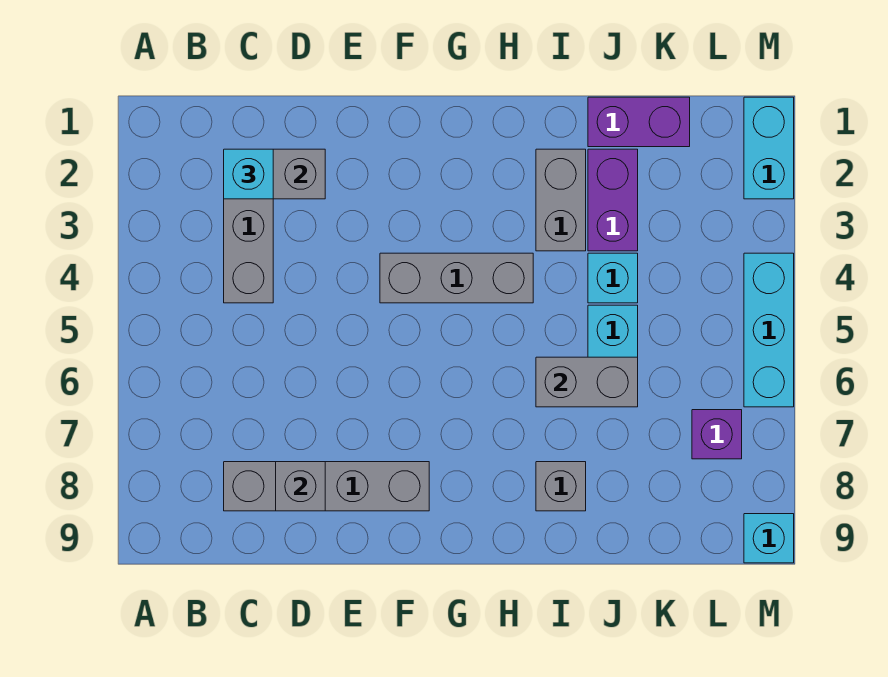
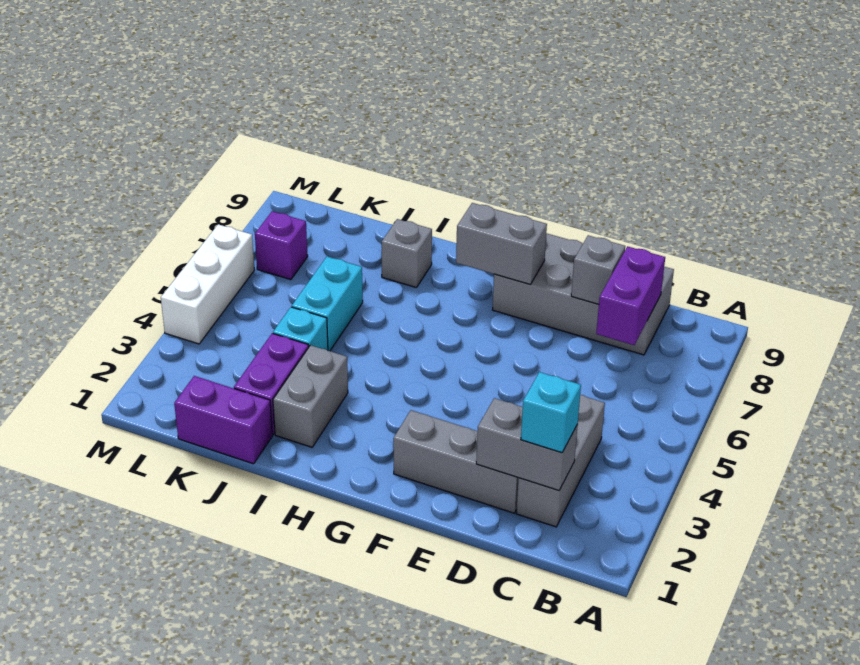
none -> purple 1x2 brick [596,246,665,345]
grey 1x4 brick [224,462,429,511] -> grey 2x4 brick [493,233,674,355]
grey 1x3 brick [380,253,533,303] -> grey 1x3 brick moved to [393,410,519,513]
grey 1x2 brick [536,357,638,407] -> grey 1x2 brick moved to [456,203,547,284]
cyan 1x2 brick [744,97,794,199] -> none
cyan 1x3 brick [744,253,794,407] -> white 1x3 brick [161,224,255,344]
cyan 1x1 brick [744,514,794,563] -> none

